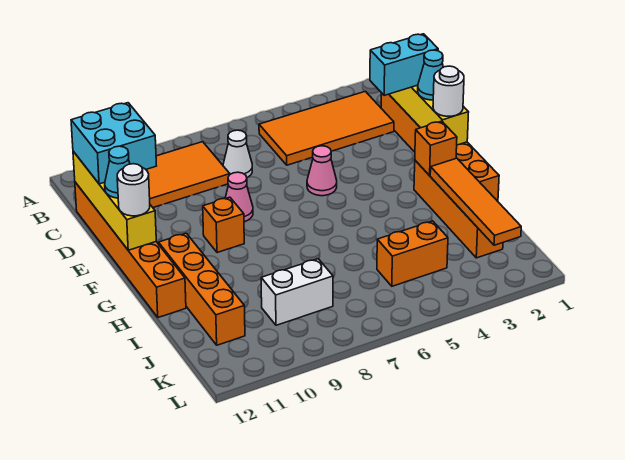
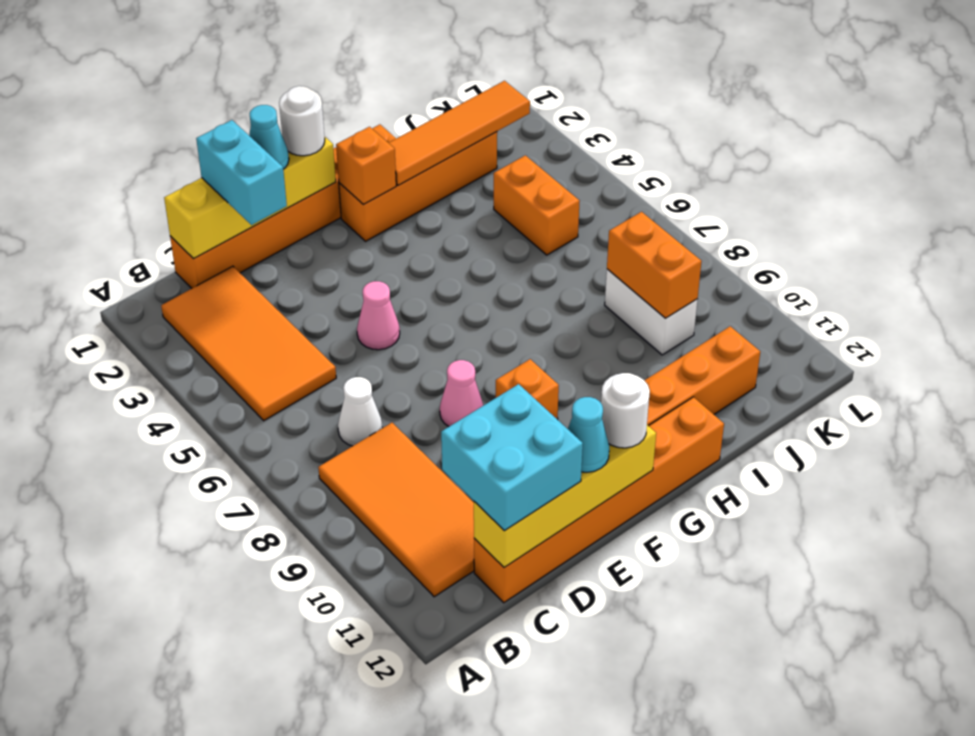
none -> orange 1x2 brick [607,212,702,318]

